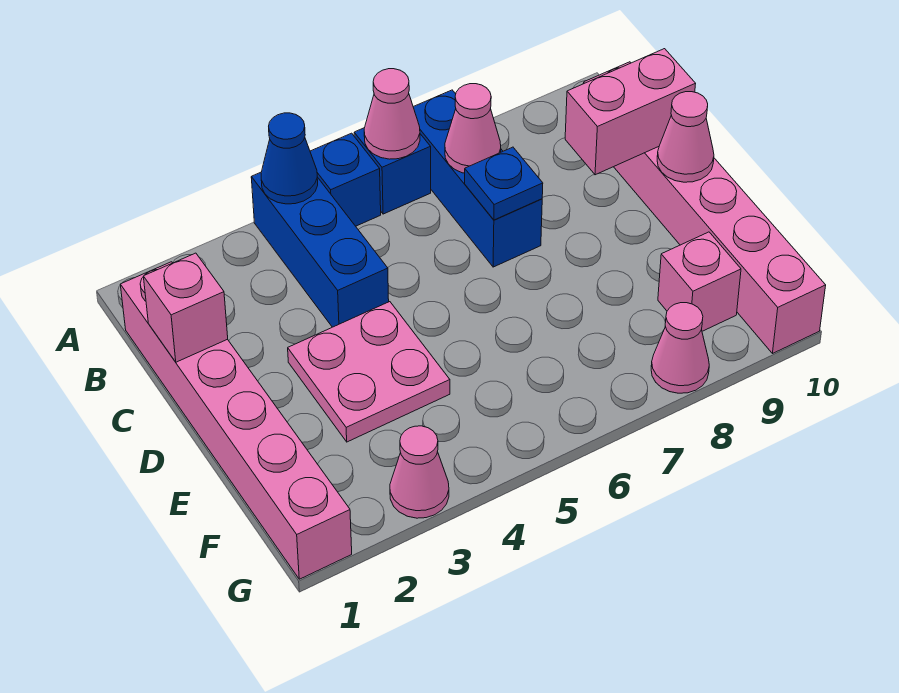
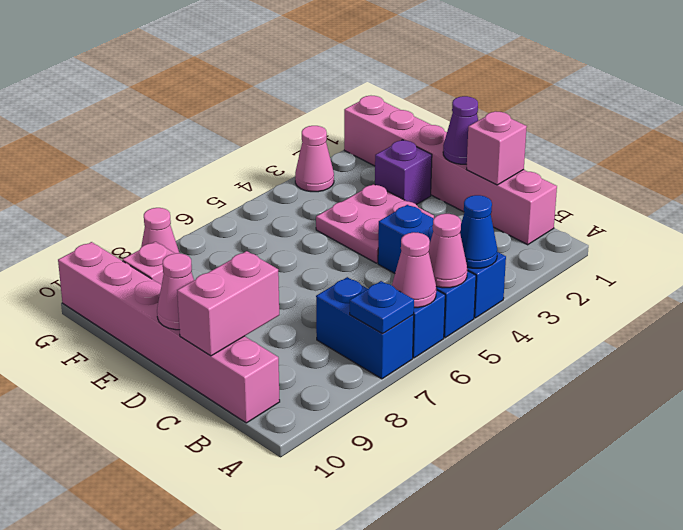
blue 1x3 brick [413,90,542,267] -> blue 1x2 brick [316,277,414,379]
pink 1x1 cone [445,84,501,173] -> pink 1x1 cone moved to [429,214,467,288]
blue 1x1 plate [465,147,543,220] -> blue 1x1 plate moved to [350,281,414,334]
none -> purple 1x1 cone [443,96,478,164]
none -> purple 1x1 brick [375,140,432,205]

